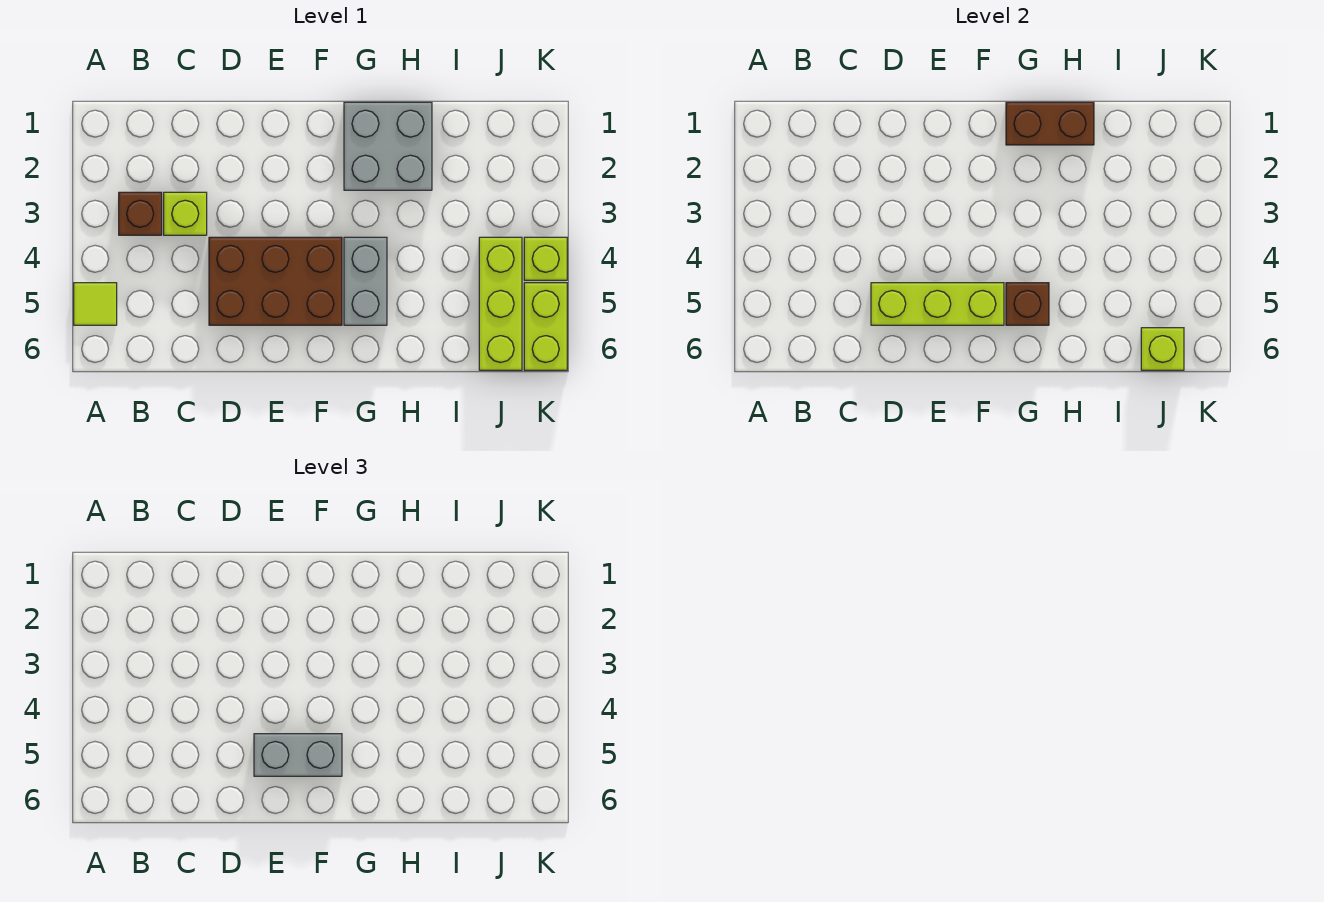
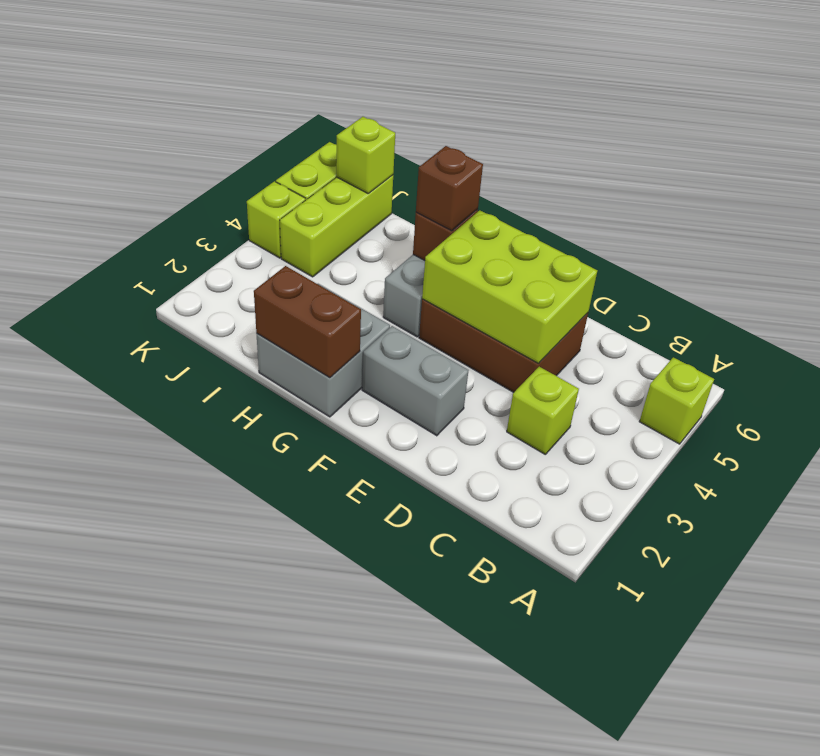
lime 1x1 tile [74,283,117,325] -> lime 1x1 brick [639,357,714,444]
brown 1x1 brick [119,192,162,235] -> brown 1x1 brick moved to [416,146,483,231]
lime 1x3 brick [871,283,1004,325] -> lime 2x3 brick [422,210,597,363]
grey 1x2 brick [254,734,342,776] -> grey 1x2 brick moved to [362,326,469,436]

